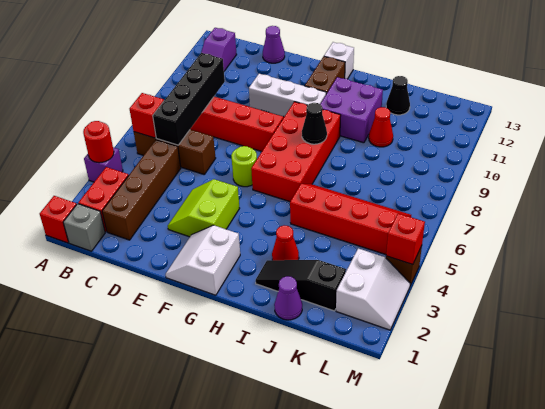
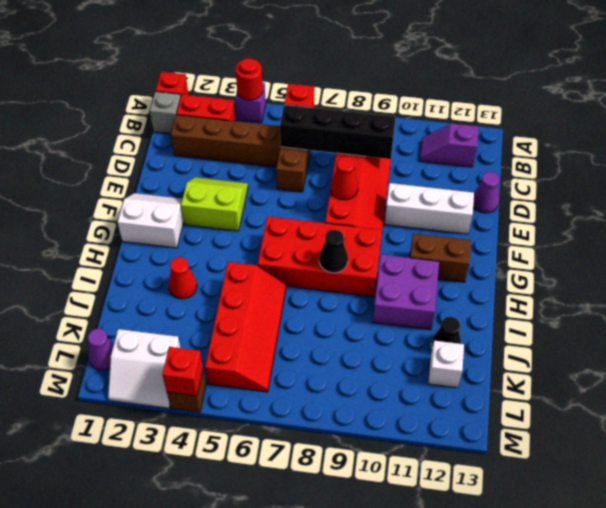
white 1x3 brick [249,74,326,117] -> white 1x3 brick turned to [385,183,474,234]
lime 1x1 round brick [231,146,257,187] -> none
white 1x1 brick [324,42,354,79] -> white 1x1 brick moved to [428,341,464,388]
black 1x3 slope [256,260,346,311] -> none
purple 1x1 cone [274,276,302,320] -> purple 1x1 cone moved to [88,329,114,370]
red 1x1 cone [369,107,393,147] -> red 1x1 cone moved to [331,157,358,200]

